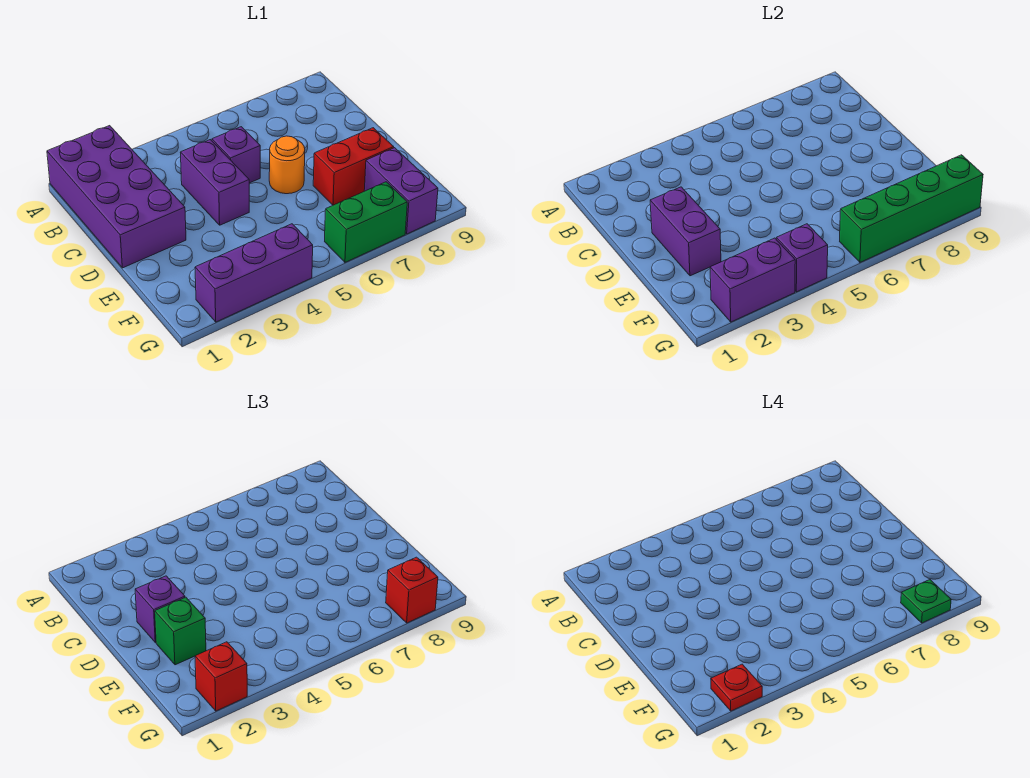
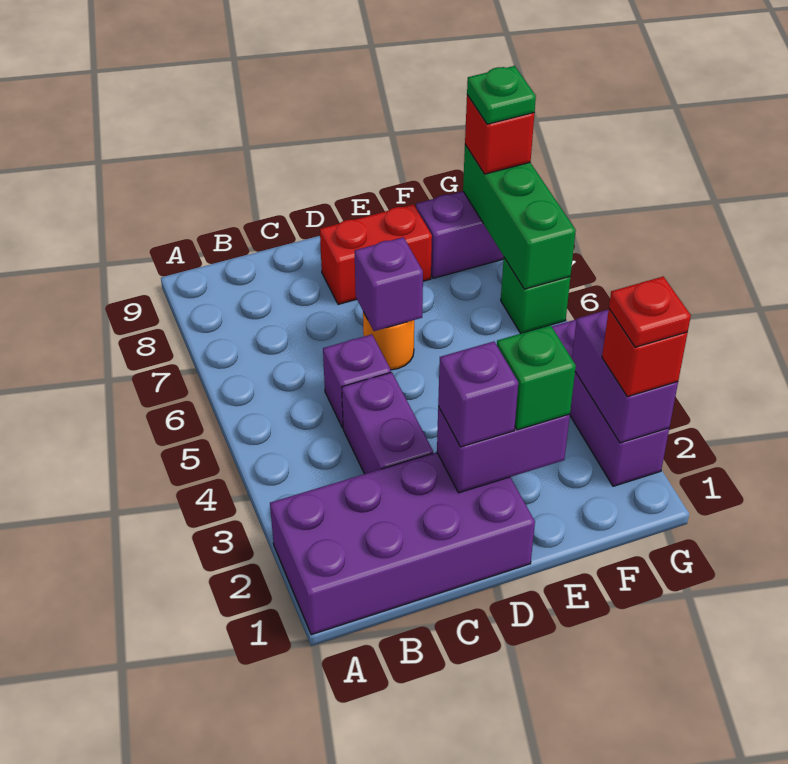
purple 1x2 brick [180,140,249,225] -> purple 1x2 brick turned to [342,372,433,474]
red 1x2 brick [313,128,394,205] -> red 1x2 brick turned to [320,204,432,304]
purple 1x1 brick [776,224,828,292] -> purple 1x1 brick moved to [355,237,423,331]
green 1x2 brick [325,182,407,262] -> green 1x1 brick [501,258,570,333]
green 1x4 brick [840,155,983,262] -> green 1x3 brick [463,145,576,289]

